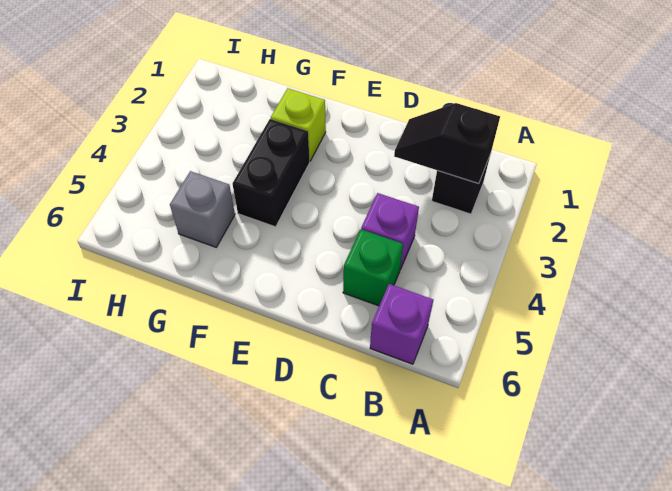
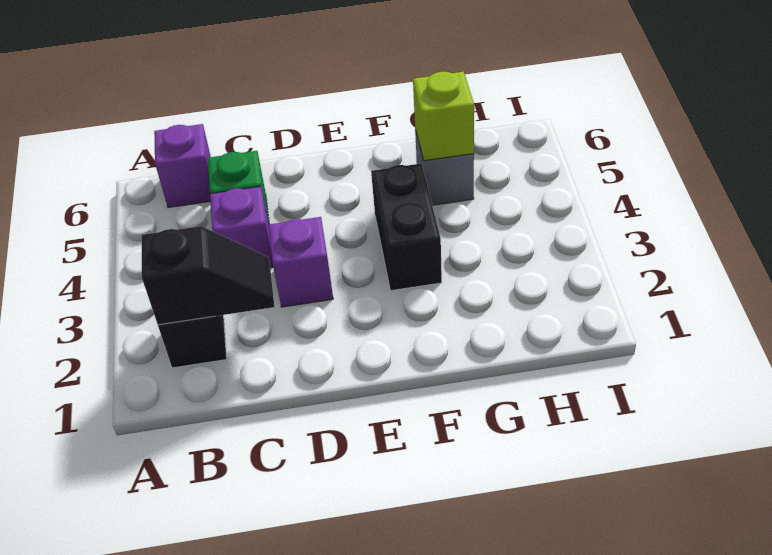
none -> purple 1x1 brick [268,217,333,307]
lime 1x1 brick [271,88,326,161] -> lime 1x1 brick moved to [413,72,474,161]

